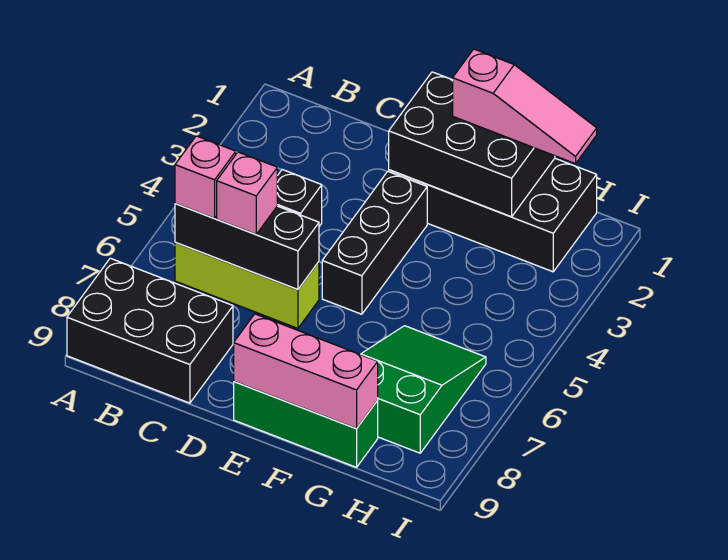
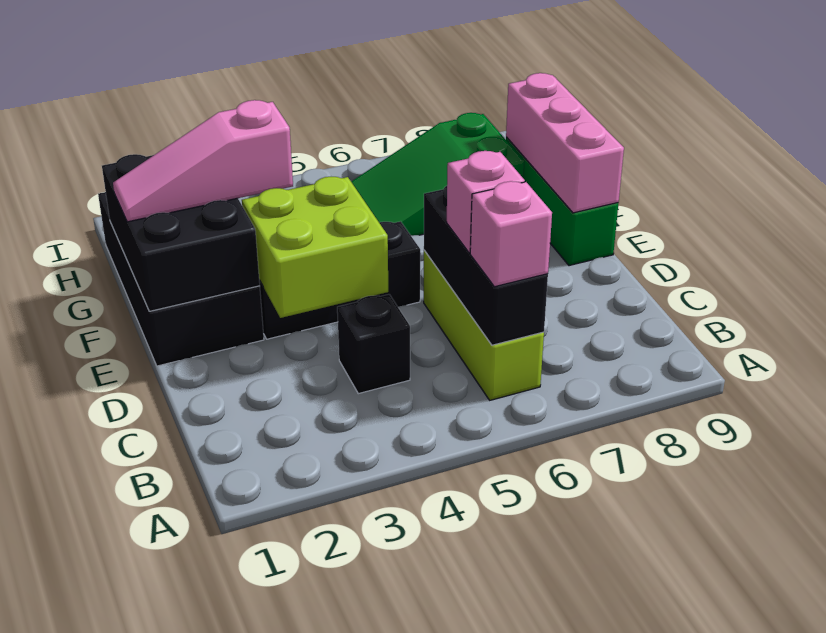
black 2x3 brick [67,258,233,403] -> none
none -> lime 2x2 brick [242,177,388,318]
pink 1x3 slope [453,49,597,164] -> pink 1x3 slope turned to [113,100,293,222]

